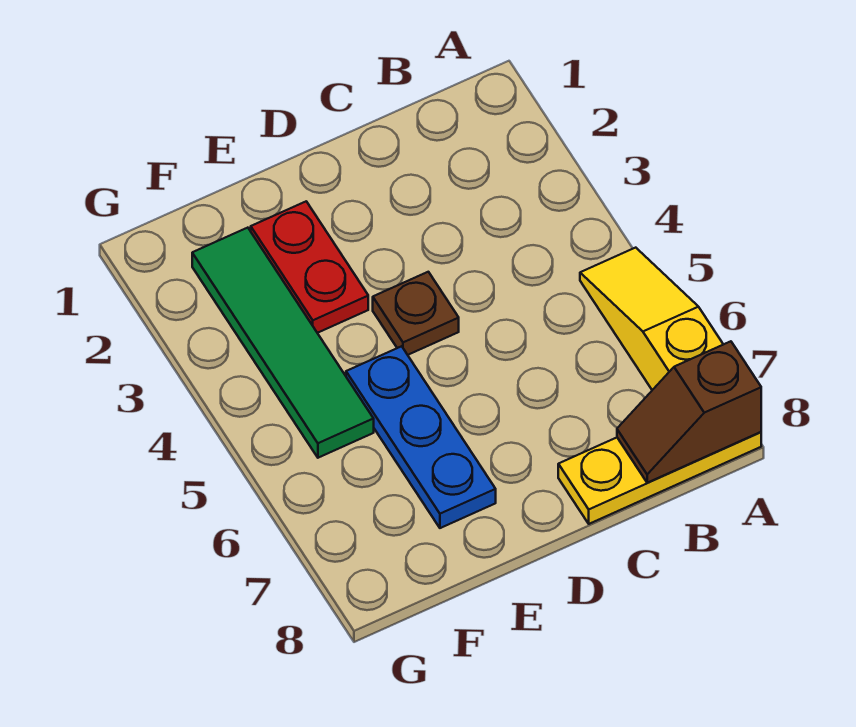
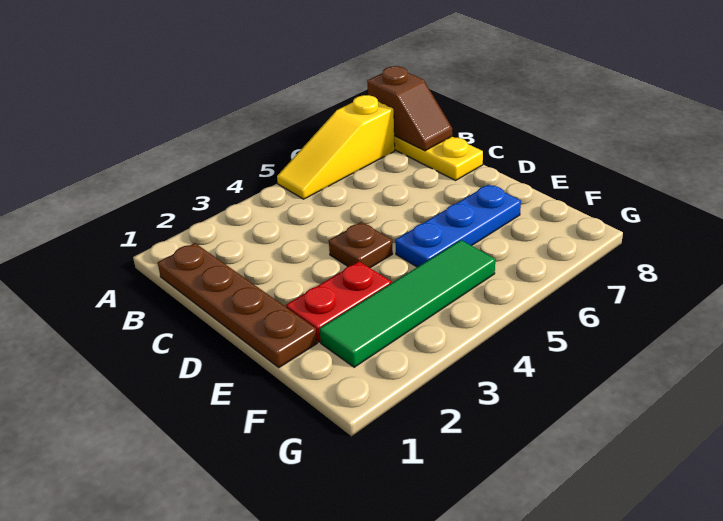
none -> brown 1x4 plate [158,243,317,368]

